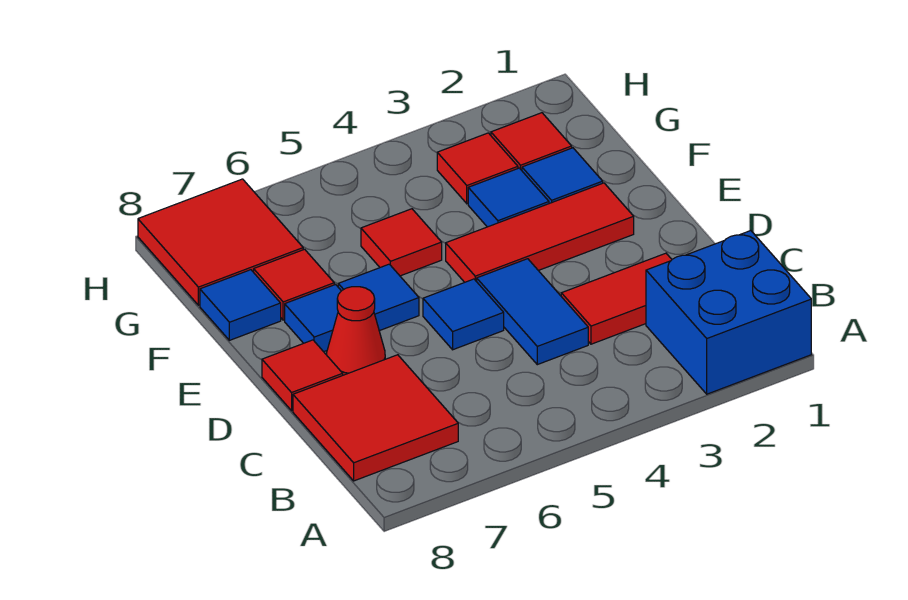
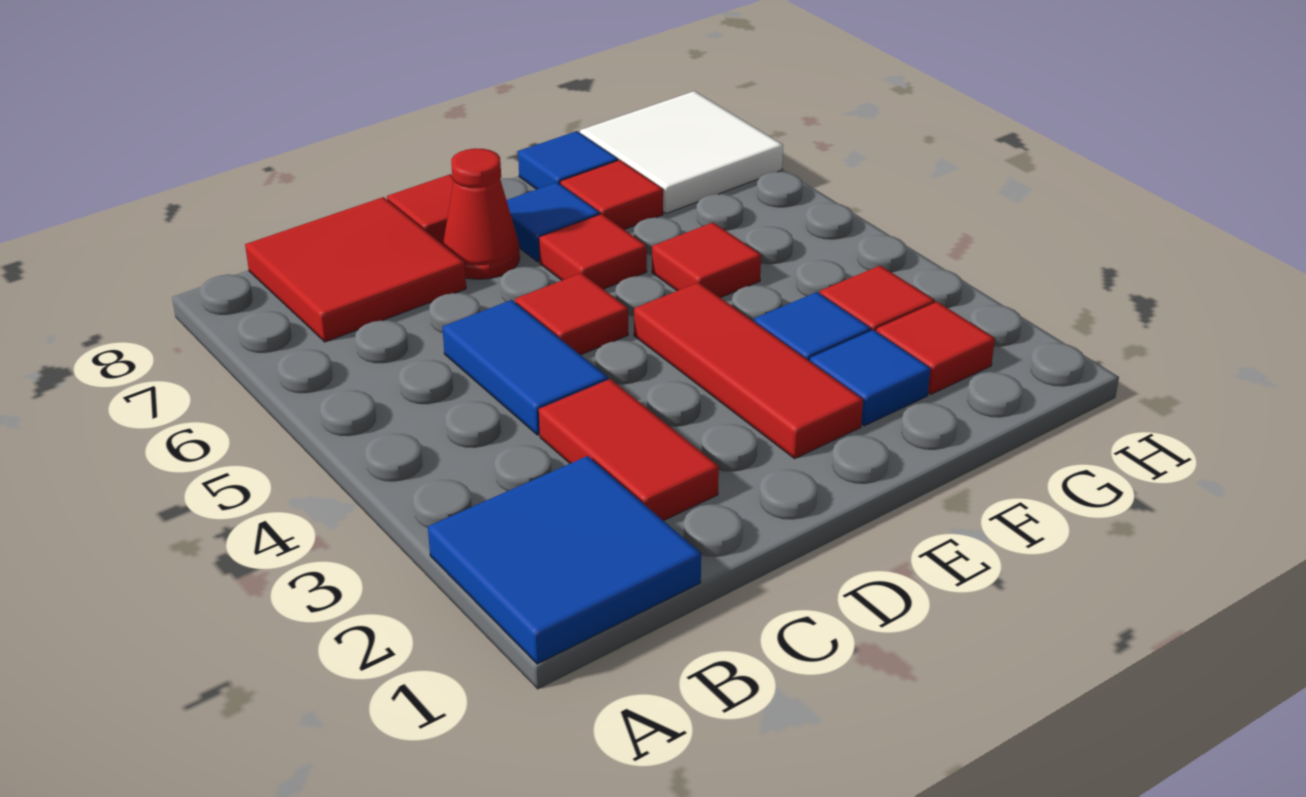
blue 2x2 brick [646,231,811,394] -> blue 2x2 tile [428,456,701,664]
blue 1x2 tile [477,259,588,365] -> blue 1x2 tile turned to [442,300,608,435]
blue 1x1 tile [423,279,504,350] -> red 1x1 tile [515,273,628,355]
blue 1x1 tile [338,264,419,331] -> red 1x1 tile [539,214,647,289]
red 2x2 tile [138,179,303,305] -> white 2x2 tile [580,91,783,214]

